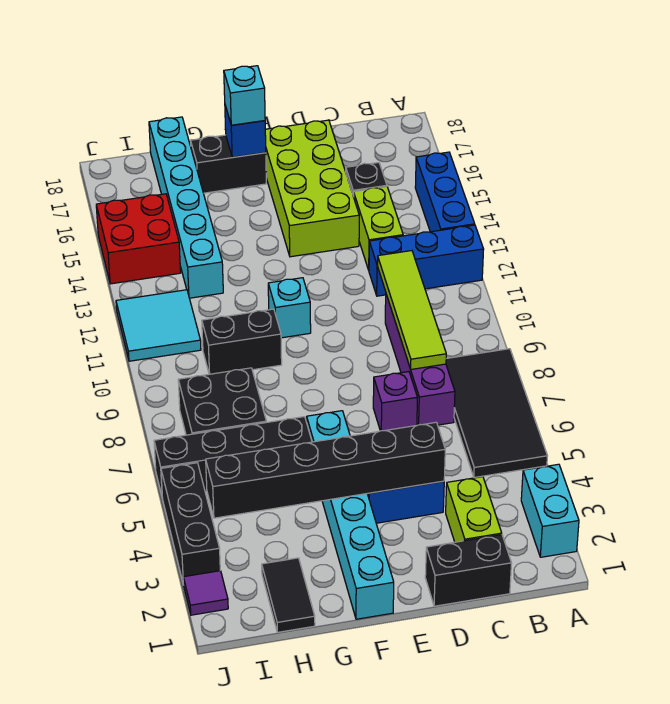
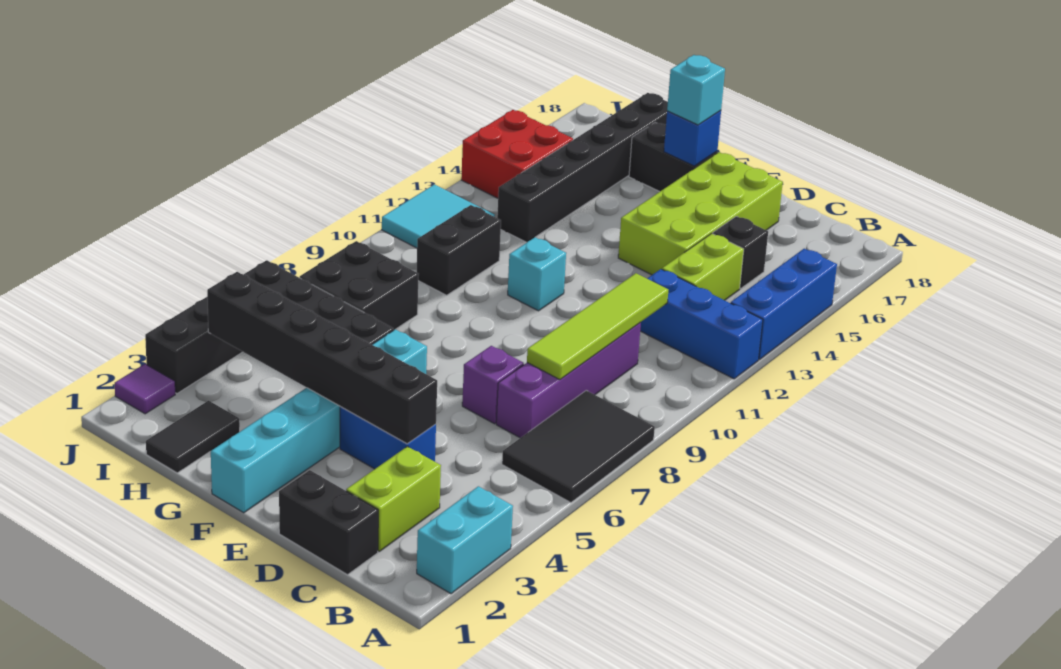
black 2x4 tile [446,349,547,478] -> black 2x3 tile [502,390,655,503]
black 1x2 brick [202,309,282,374] -> black 1x2 brick turned to [417,205,501,295]
cyan 1x6 brick [149,117,223,298] -> black 1x6 brick [497,93,668,243]

